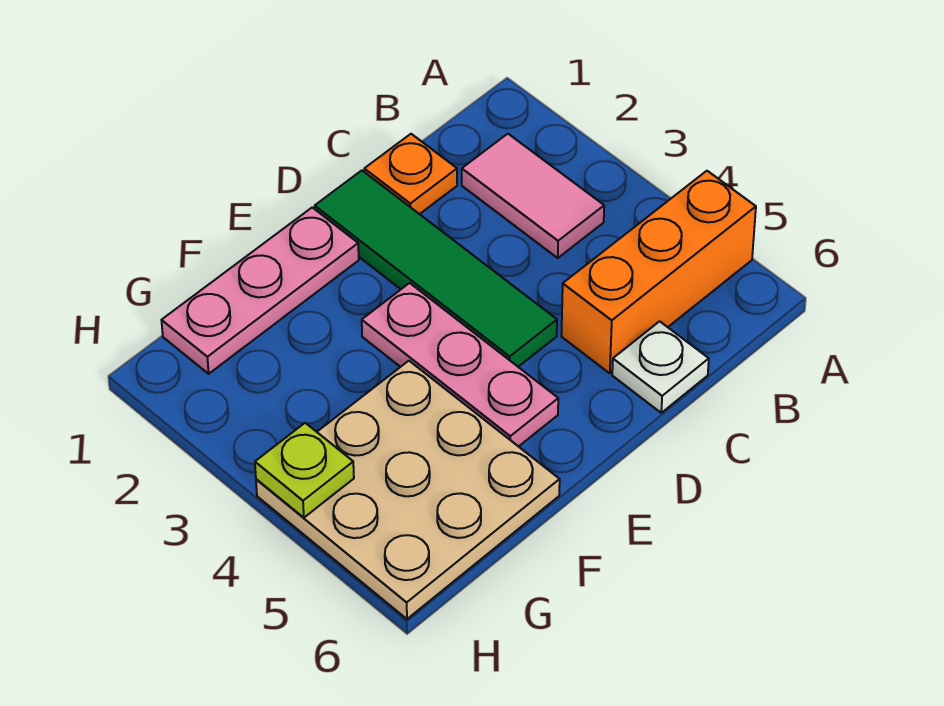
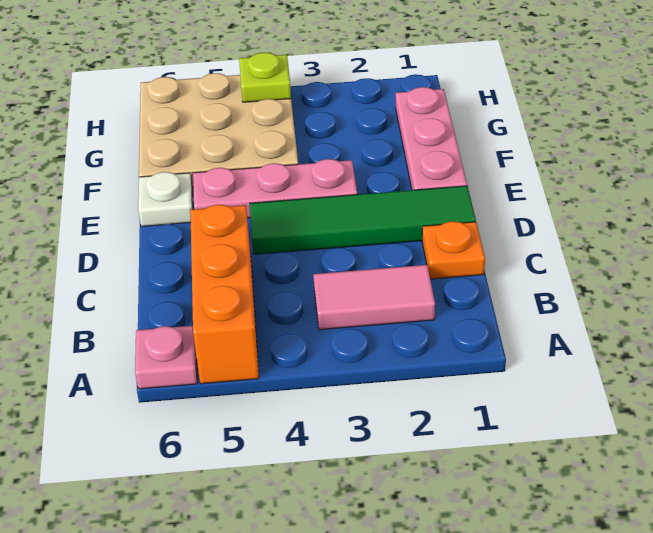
none -> pink 1x1 plate [135,326,197,389]
white 1x1 plate [612,321,709,413] -> white 1x1 plate moved to [138,172,193,227]

